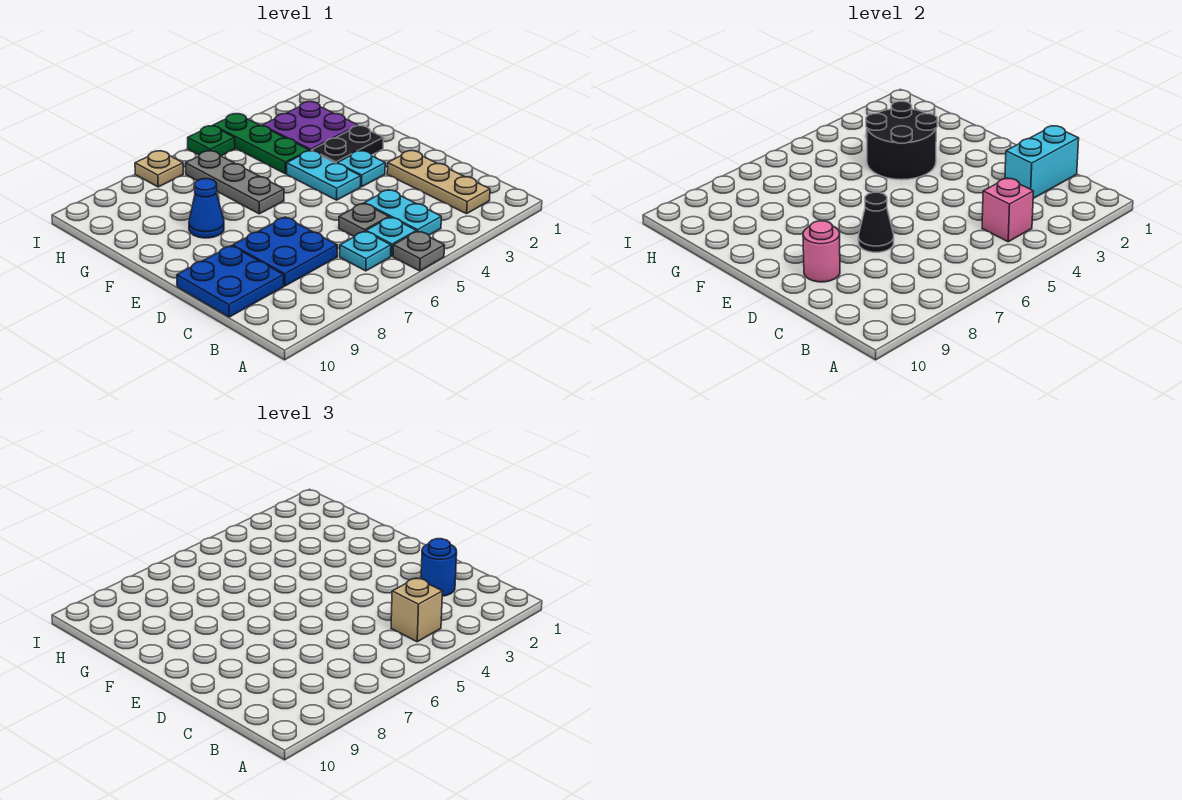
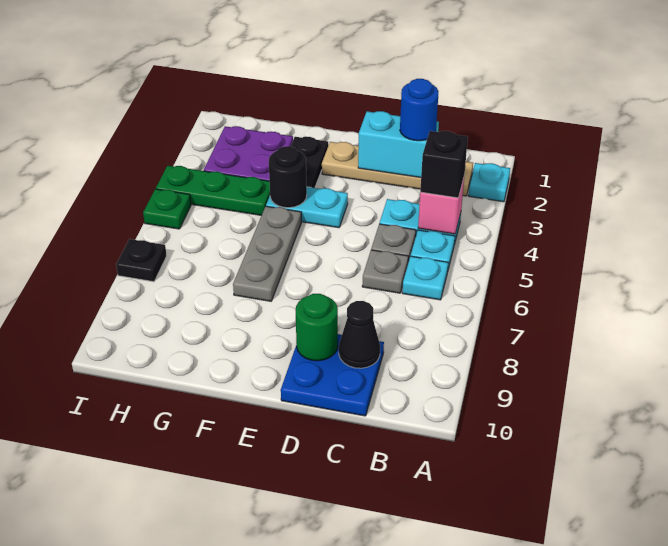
grey 1x1 plate [393,231,444,271] -> grey 1x1 plate moved to [362,250,408,293]
tan 1x3 plate [387,151,490,214] -> tan 1x4 plate [322,142,473,196]
tan 1x1 brick [391,578,443,642] -> black 1x1 brick [420,131,468,198]
cyan 1x2 brick [1005,126,1079,199] -> cyan 1x2 brick turned to [358,111,439,177]
blue 2x2 plate [233,217,337,286] -> none
black 1x1 cone [858,192,894,252] -> black 1x1 cone moved to [339,301,380,368]
pink 1x1 round brick [803,221,840,282] -> green 1x1 round brick [296,294,338,361]
cyan 1x1 plate [337,151,385,187] -> cyan 1x1 plate moved to [469,163,510,202]
black 2x2 round brick [866,101,937,180] -> black 1x1 round brick [269,146,307,208]
grey 1x3 plate [186,151,284,214] -> grey 1x3 plate turned to [233,206,301,301]
blue 1x1 cone [189,179,224,238] -> none
tan 1x1 plate [135,151,183,187] -> black 1x1 plate [116,239,167,282]

